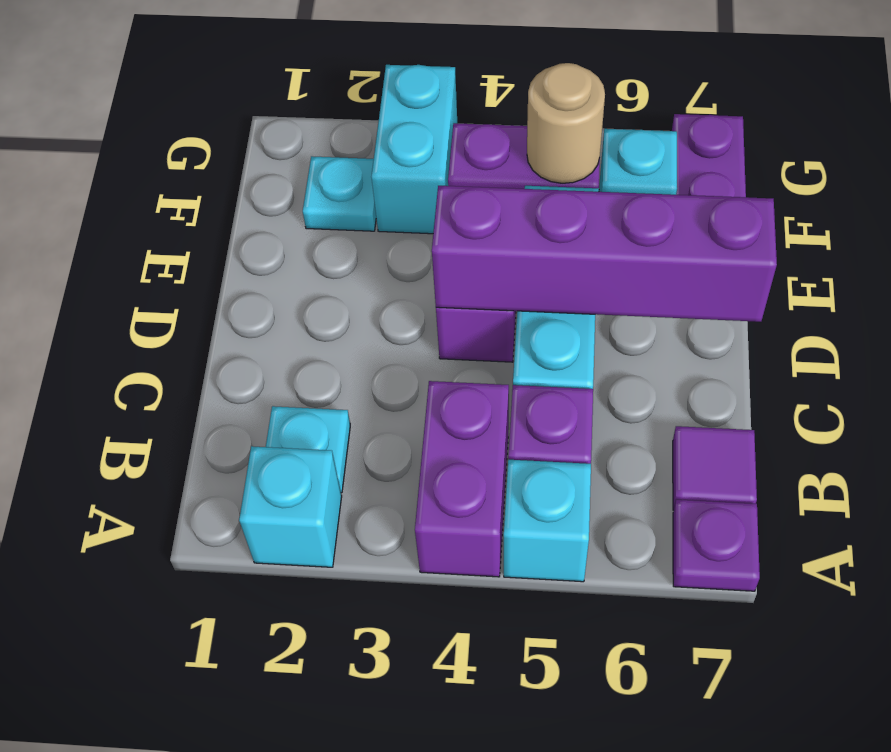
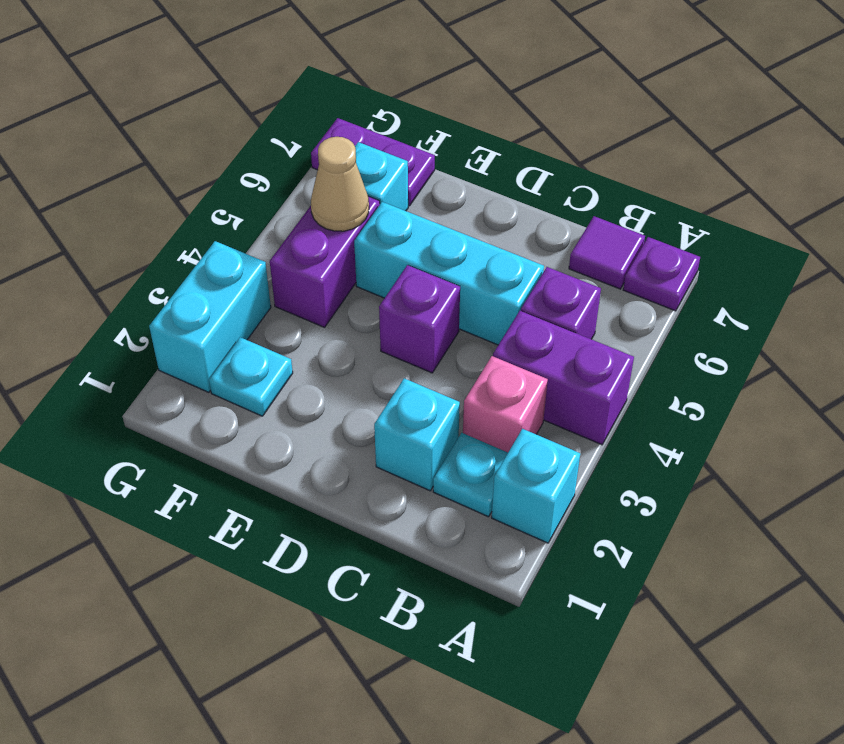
cyan 1x1 brick [504,460,591,582] -> cyan 1x1 brick moved to [374,378,460,491]
none -> pink 1x1 brick [463,356,548,452]
purple 1x4 brick [432,186,777,322] -> none
cyan 1x2 brick [372,65,457,234] -> cyan 1x2 brick turned to [149,241,271,392]
tan 1x1 round brick [527,63,605,183] -> tan 1x1 cone [311,137,369,231]

